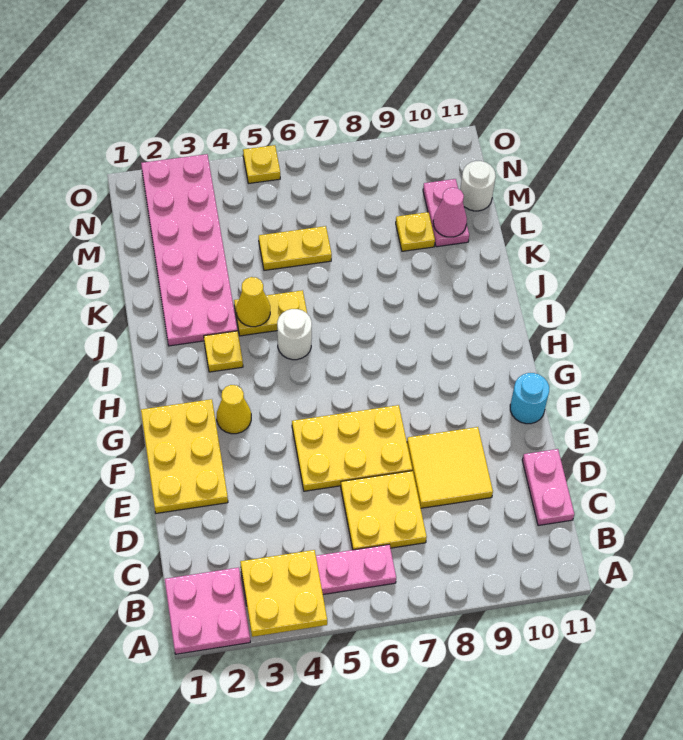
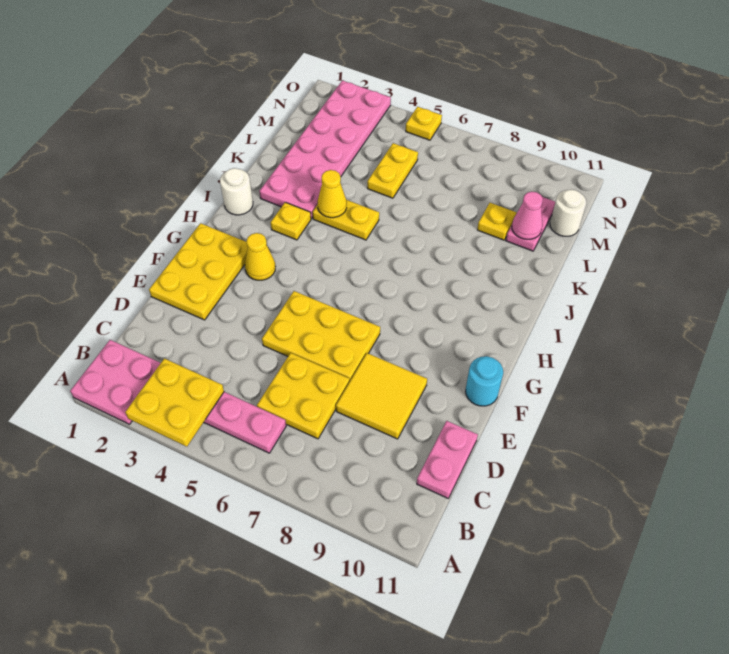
white 1x1 round brick [277,309,312,360] -> white 1x1 round brick moved to [220,168,253,215]
yellow 1x2 plate [259,226,332,270] -> yellow 1x2 plate turned to [367,143,418,198]

